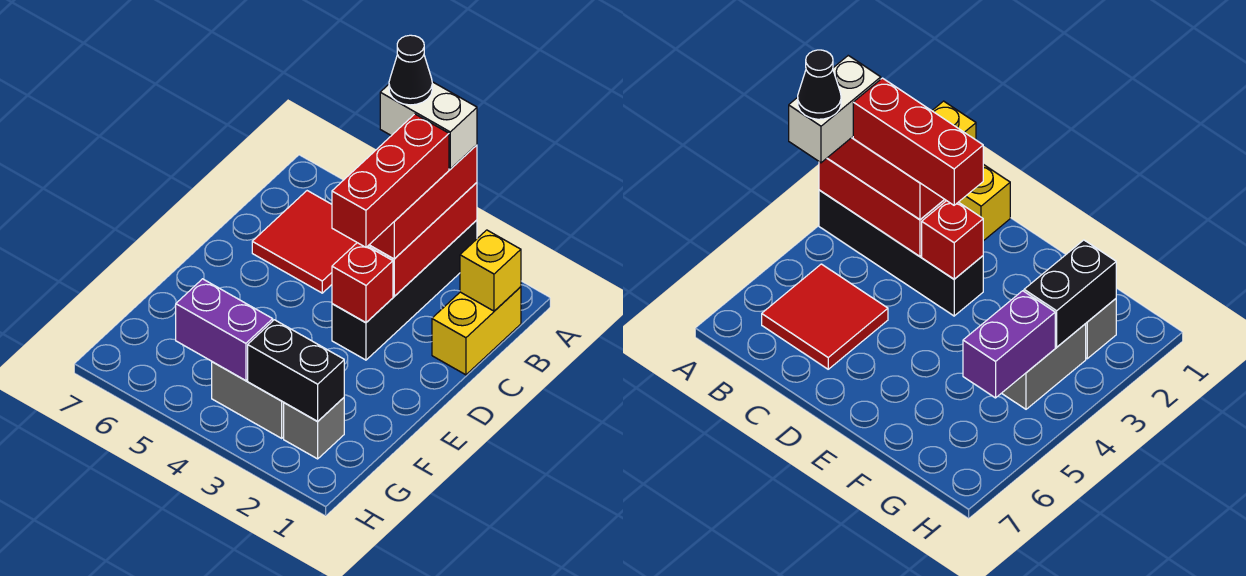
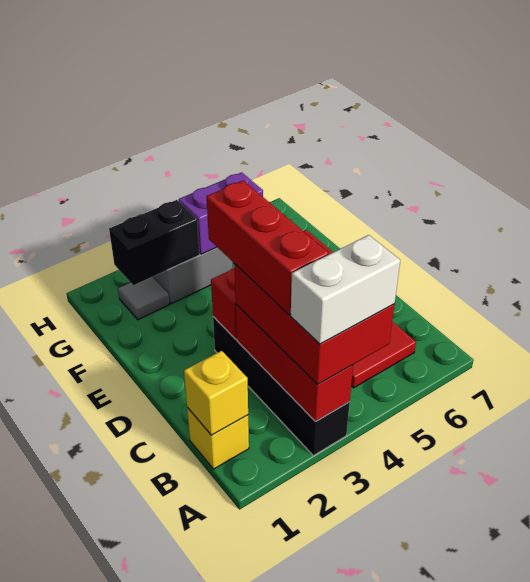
red 1x3 brick [369,145,477,259] -> red 2x3 brick [234,230,395,384]
black 1x1 cone [389,35,432,105] -> none
yellow 1x2 brick [432,287,521,375] -> yellow 1x1 brick [187,408,249,469]
grey 1x1 brick [284,398,344,459] -> grey 1x1 tile [118,277,170,320]

